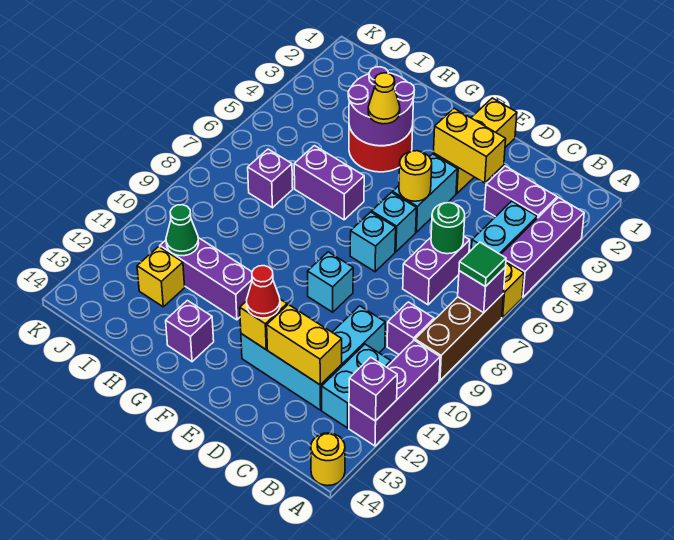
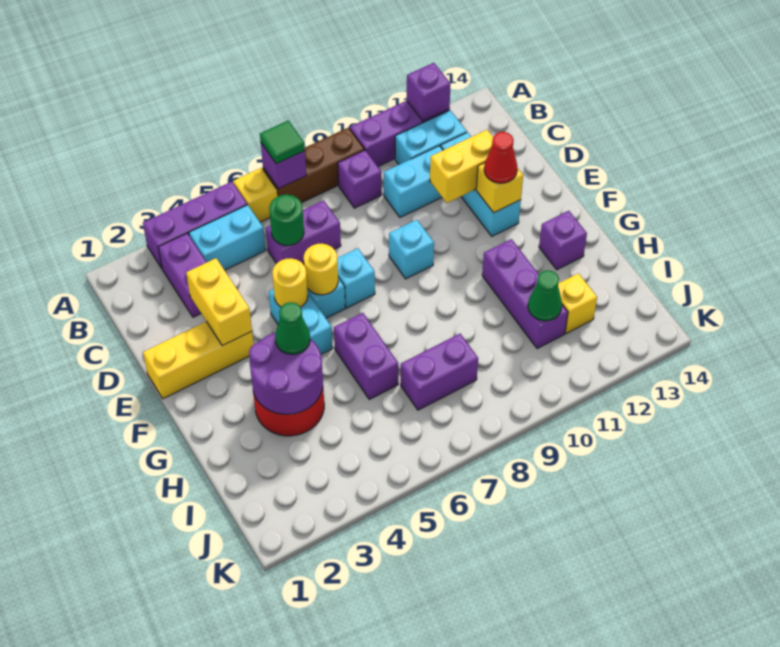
yellow 1x1 round brick [311,433,345,486] -> yellow 1x1 round brick moved to [304,244,338,295]
yellow 1x2 brick [267,304,342,385] -> yellow 1x2 brick turned to [430,130,493,203]
cyan 1x2 brick [392,154,457,232] -> cyan 1x2 brick turned to [269,289,333,354]
yellow 1x1 cone [368,73,400,124] -> green 1x1 cone [275,302,310,354]
purple 1x1 brick [248,149,293,208] -> purple 1x2 brick [401,334,478,410]

